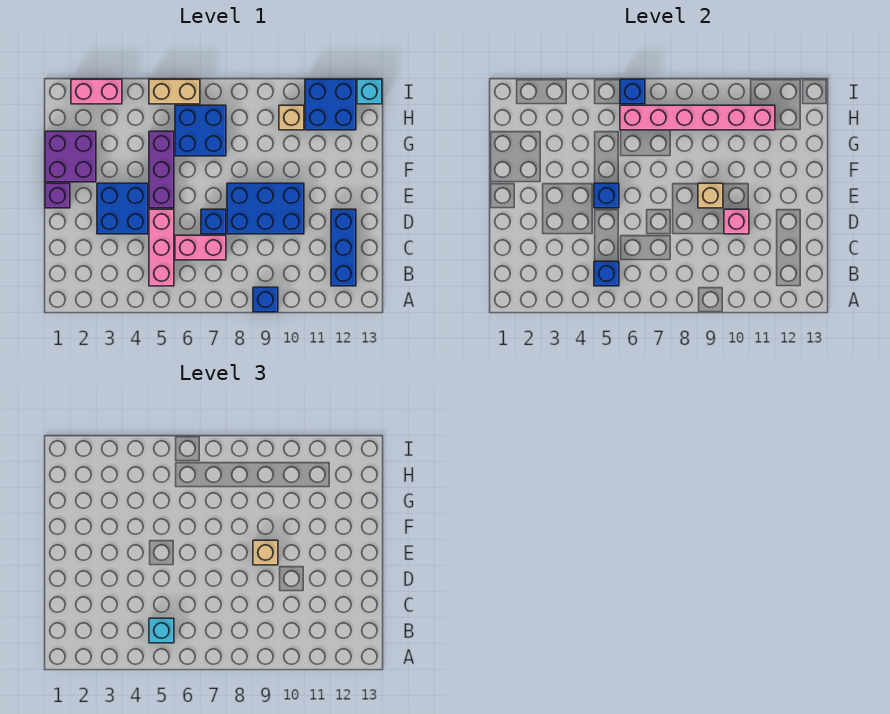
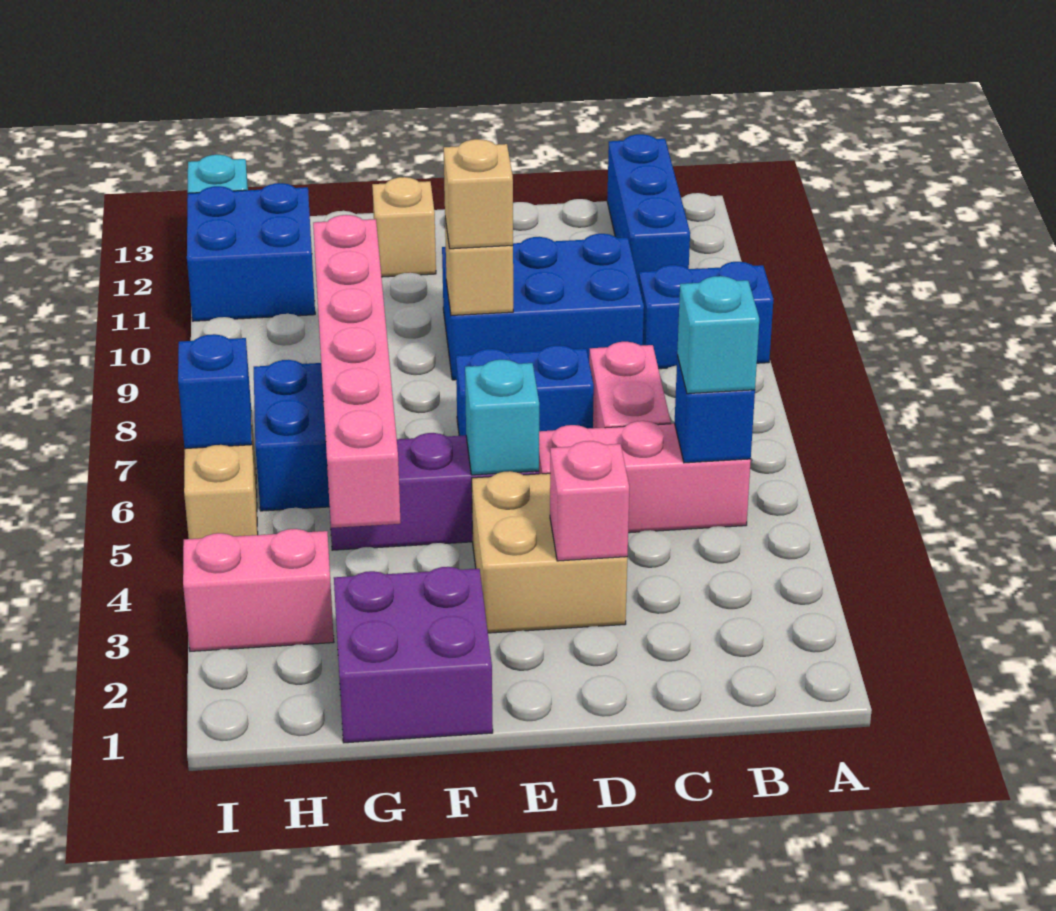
blue 1x1 brick [253,287,278,312] -> blue 1x2 brick [639,262,773,369]
blue 1x3 brick [331,209,356,286] -> blue 1x3 brick turned to [607,134,690,282]
blue 2x2 brick [97,183,148,234] -> tan 2x2 brick [472,471,627,633]
blue 1x1 brick [201,209,226,234] -> blue 1x2 brick [456,345,594,436]
blue 2x3 brick [227,183,304,234] -> blue 2x3 brick turned to [442,234,644,380]
pink 1x1 brick [724,209,749,234] -> pink 1x1 brick moved to [550,441,629,561]
purple 1x1 brick [45,183,70,208] -> none
blue 1x1 brick [594,183,619,208] -> cyan 1x1 brick [465,360,539,475]
pink 1x6 brick [620,105,775,130] -> pink 1x6 brick moved to [313,215,401,528]
tan 1x1 brick [279,105,304,130] -> tan 1x1 brick moved to [372,177,436,277]
pink 1x2 brick [71,79,122,104] -> pink 1x2 brick turned to [183,529,334,651]

